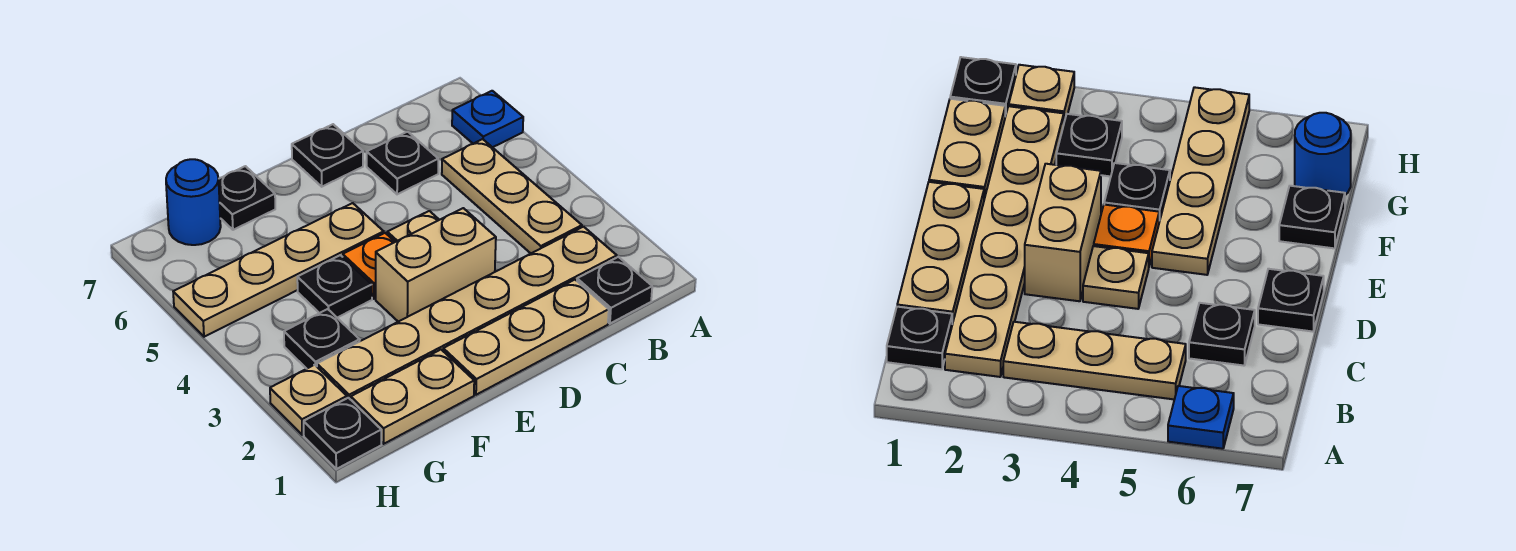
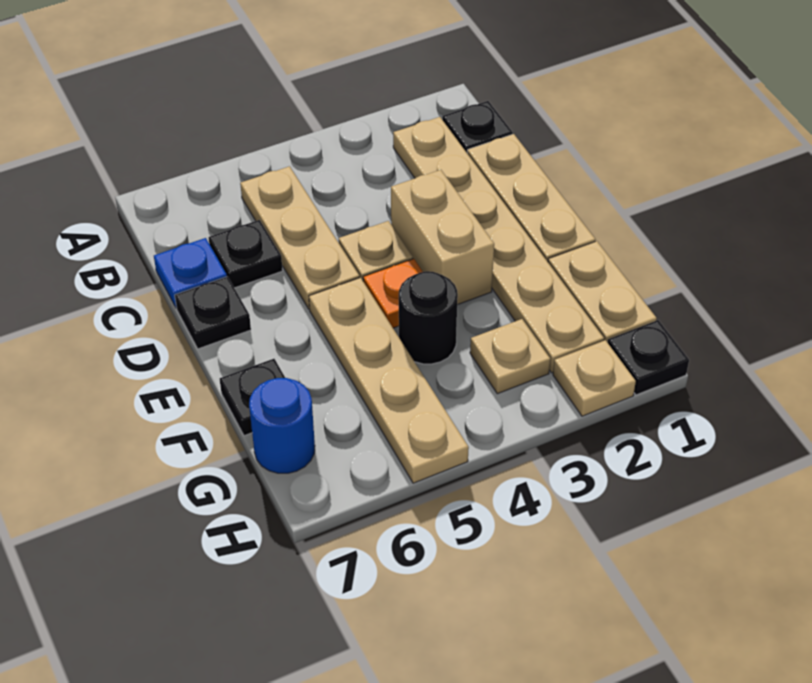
blue 1x1 plate [452,91,523,147] -> blue 1x1 plate moved to [154,238,227,308]
tan 1x3 plate [442,139,582,253] -> tan 1x3 plate turned to [240,166,360,309]
black 1x1 plate [297,255,372,318] -> black 1x1 round brick [399,271,458,364]
black 1x1 plate [284,309,360,369] -> tan 1x1 plate [470,319,550,394]

